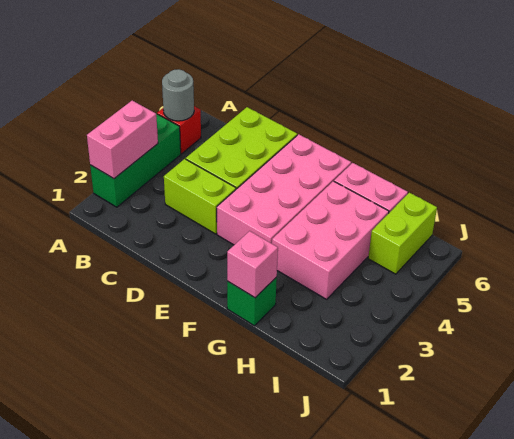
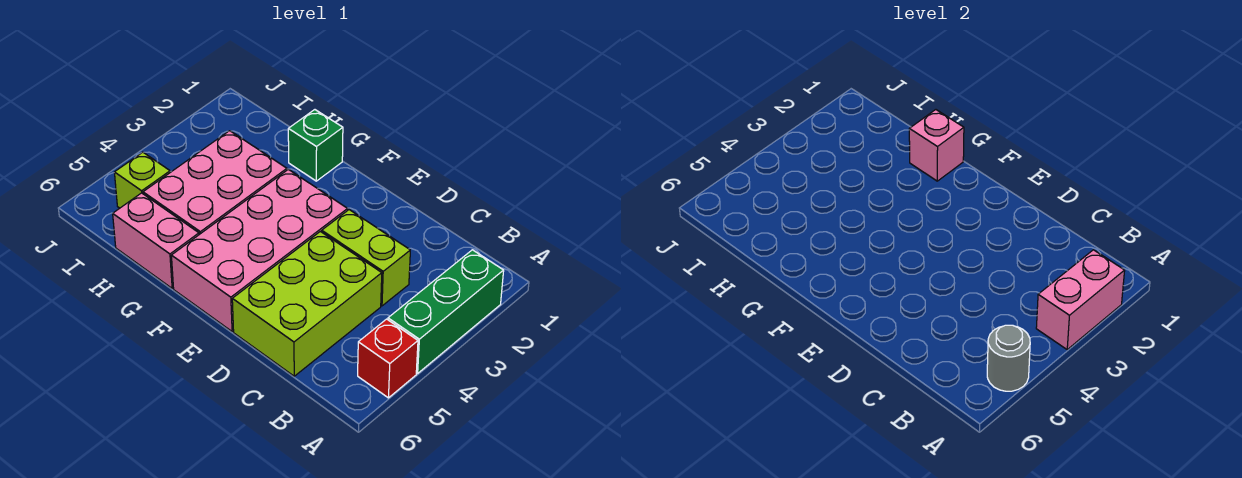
lime 1x2 brick [368,193,437,274] -> lime 1x1 brick [114,152,170,208]

